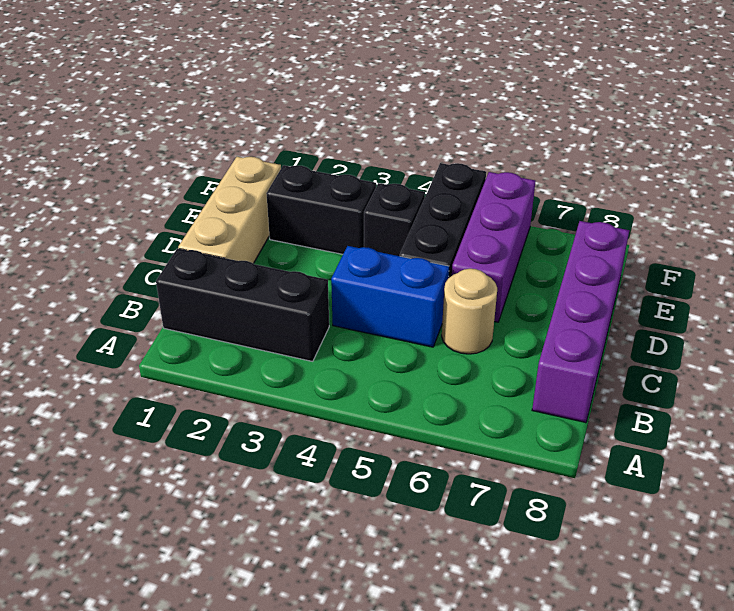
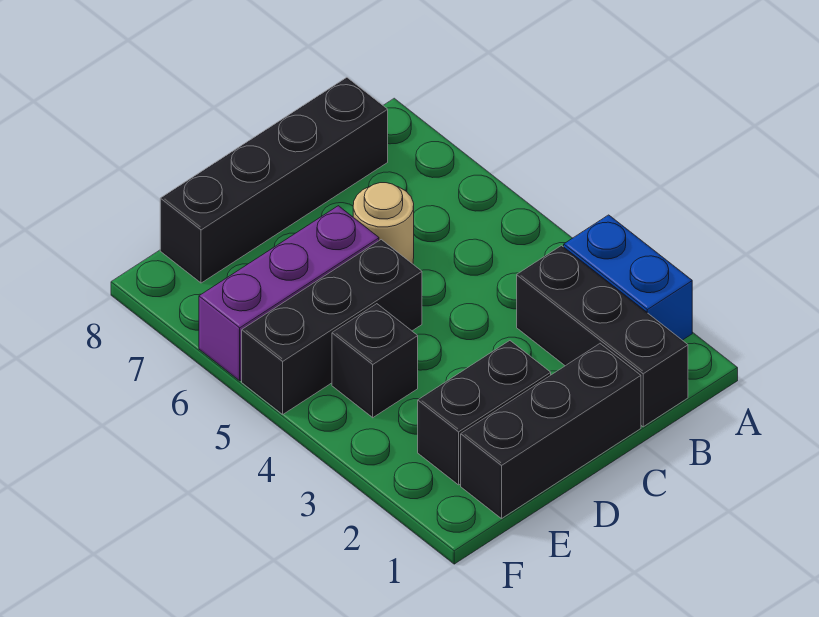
purple 1x4 brick [532,221,629,423] -> black 1x4 brick [160,77,388,283]
tan 1x3 brick [178,157,281,264] -> black 1x3 brick [461,344,641,519]
blue 1x2 brick [331,246,449,347] -> blue 1x2 brick moved to [564,215,692,340]
black 1x2 brick [266,165,376,254] -> black 1x2 brick turned to [418,341,551,485]

